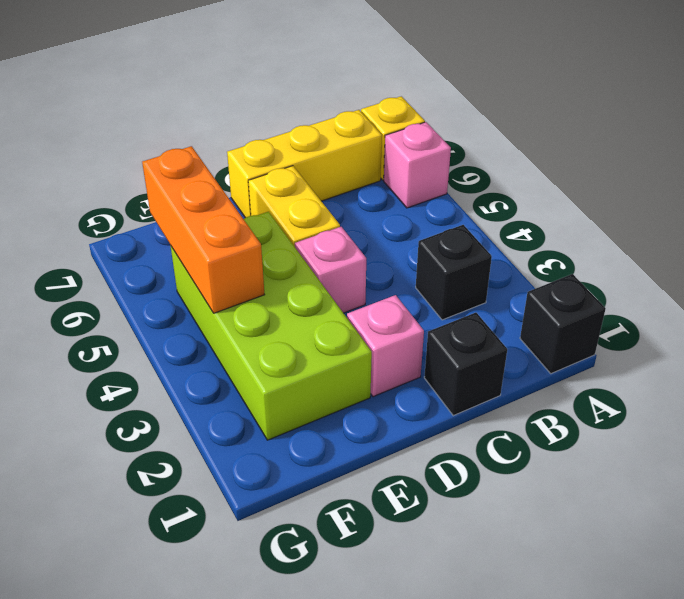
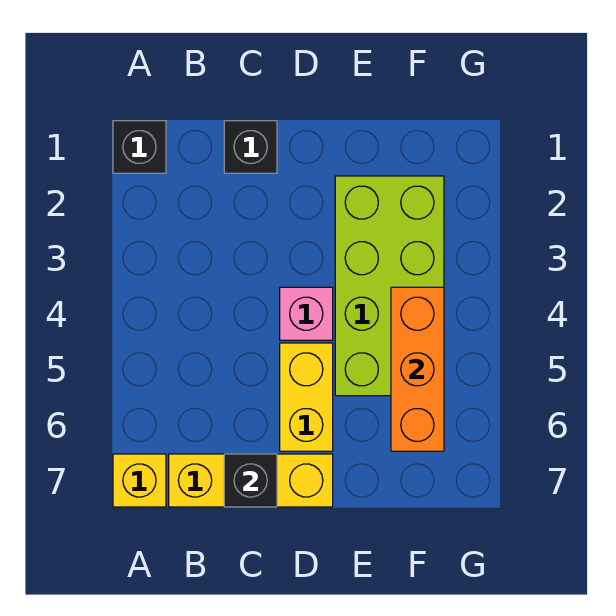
pink 1x1 brick [384,122,451,208] -> none
black 1x1 brick [416,225,492,320] -> black 1x1 brick moved to [224,454,277,507]
pink 1x1 brick [347,295,424,397] -> none

